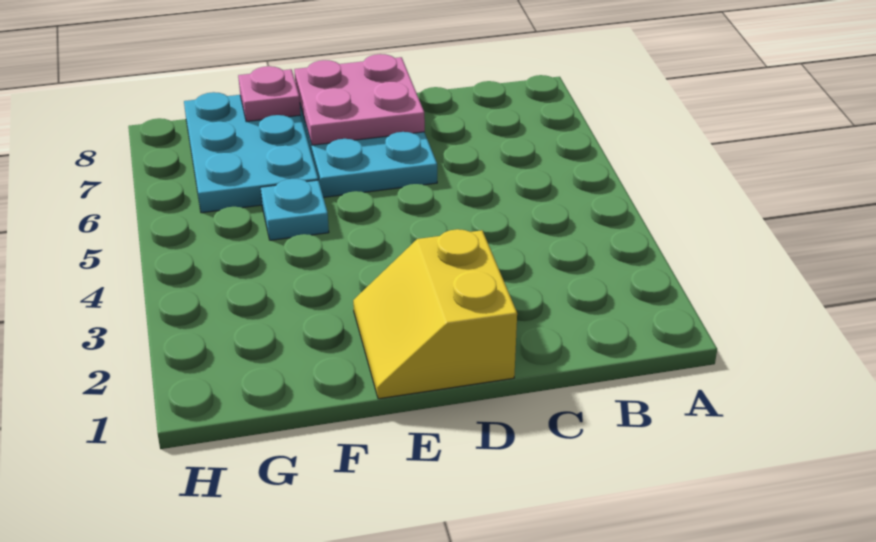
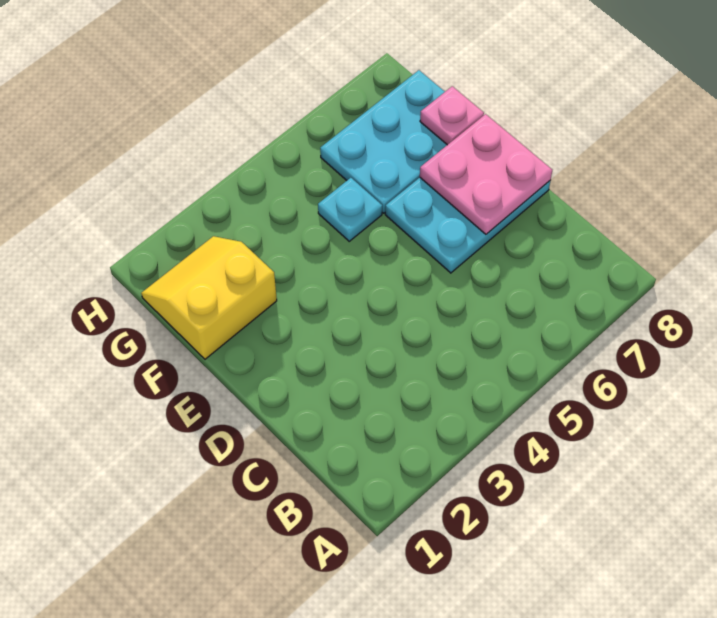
yellow 2x2 slope [353,229,517,399] -> yellow 2x2 slope moved to [141,236,277,359]

